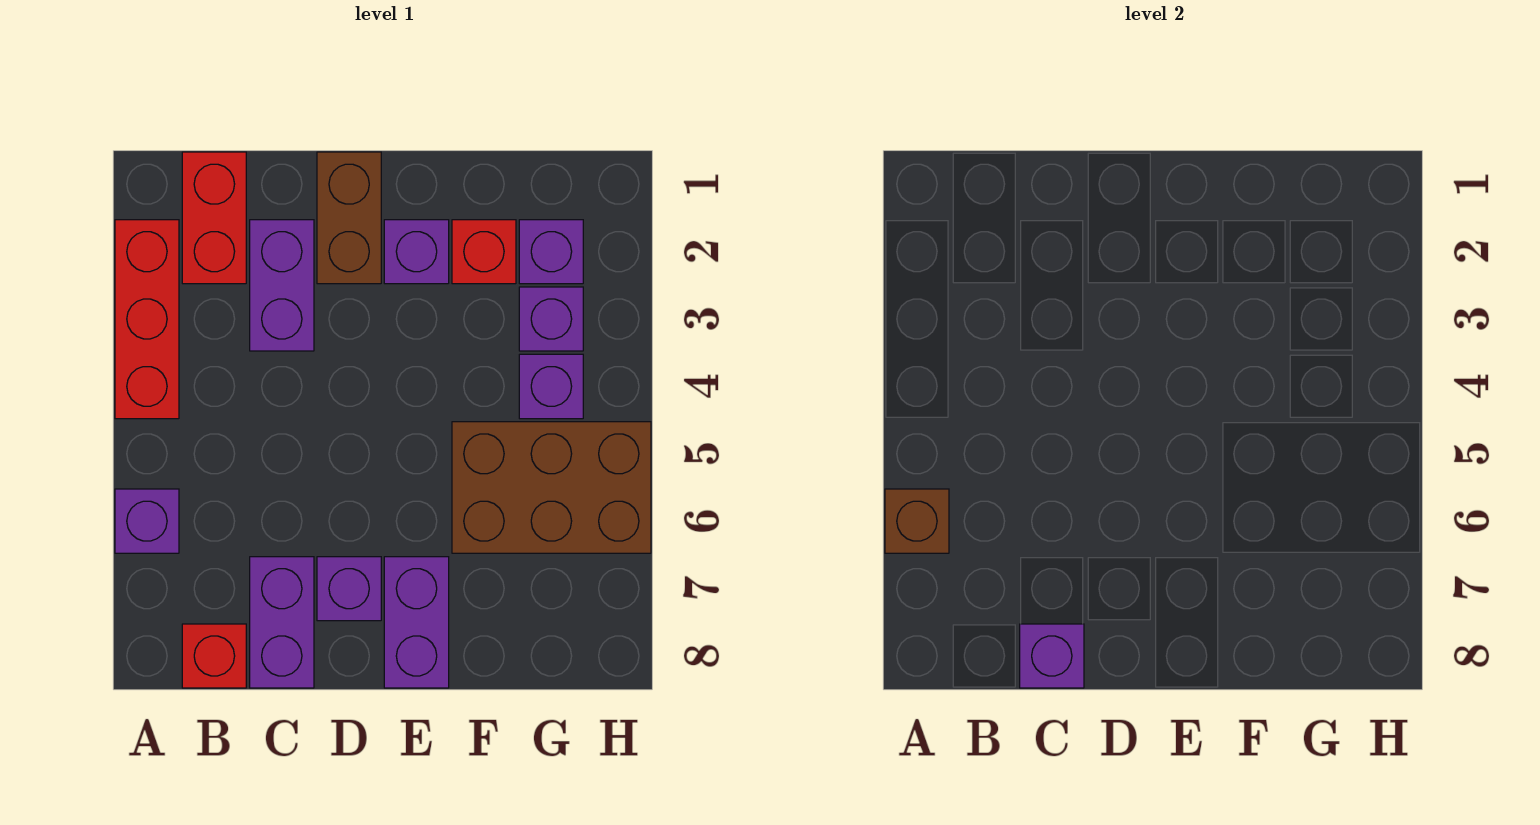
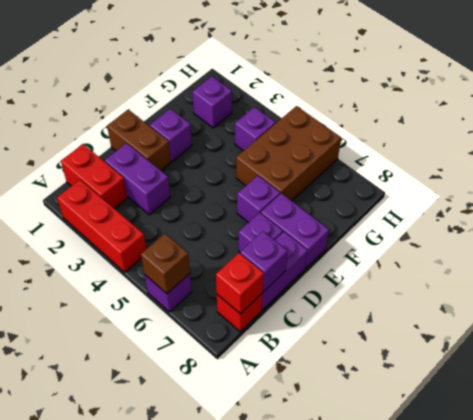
purple 1x2 brick [250,557,314,688] -> purple 1x2 brick turned to [262,232,308,310]
red 1x1 brick [452,220,516,284] -> red 1x1 brick moved to [216,253,264,314]
purple 1x1 brick [519,287,583,351] -> purple 1x1 brick moved to [237,176,280,223]

